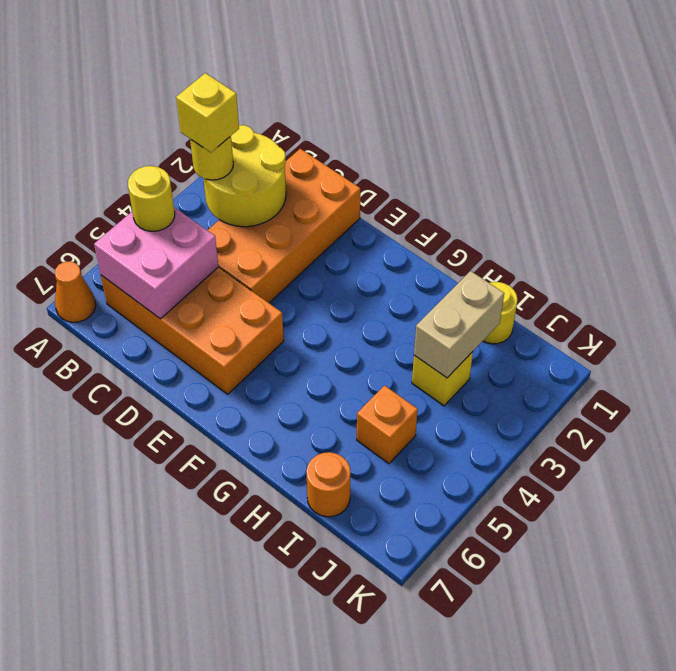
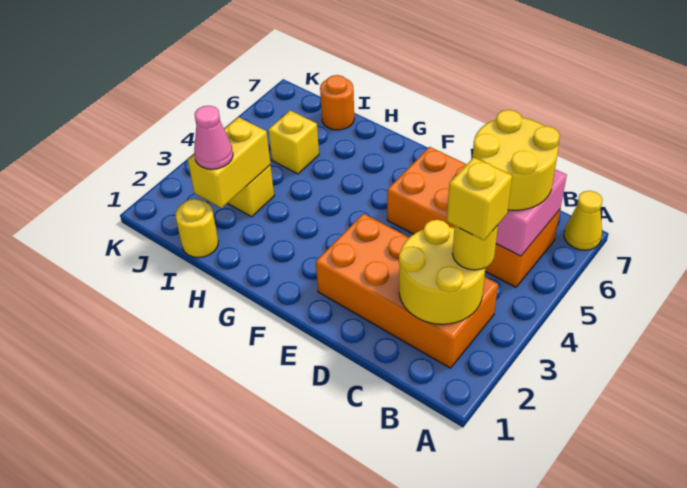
orange 1x1 cone [55,261,96,322] -> yellow 1x1 cone [564,191,603,250]
yellow 1x1 round brick [128,166,175,231] -> yellow 2x2 round brick [473,110,560,210]
orange 2x4 brick [207,149,360,303] -> orange 2x4 brick turned to [316,214,498,368]
tan 1x2 brick [414,271,504,378] -> yellow 1x2 brick [188,117,270,208]
none -> pink 1x1 cone [194,106,233,169]
orange 1x1 brick [357,385,418,464] -> yellow 1x1 brick [268,111,319,174]

